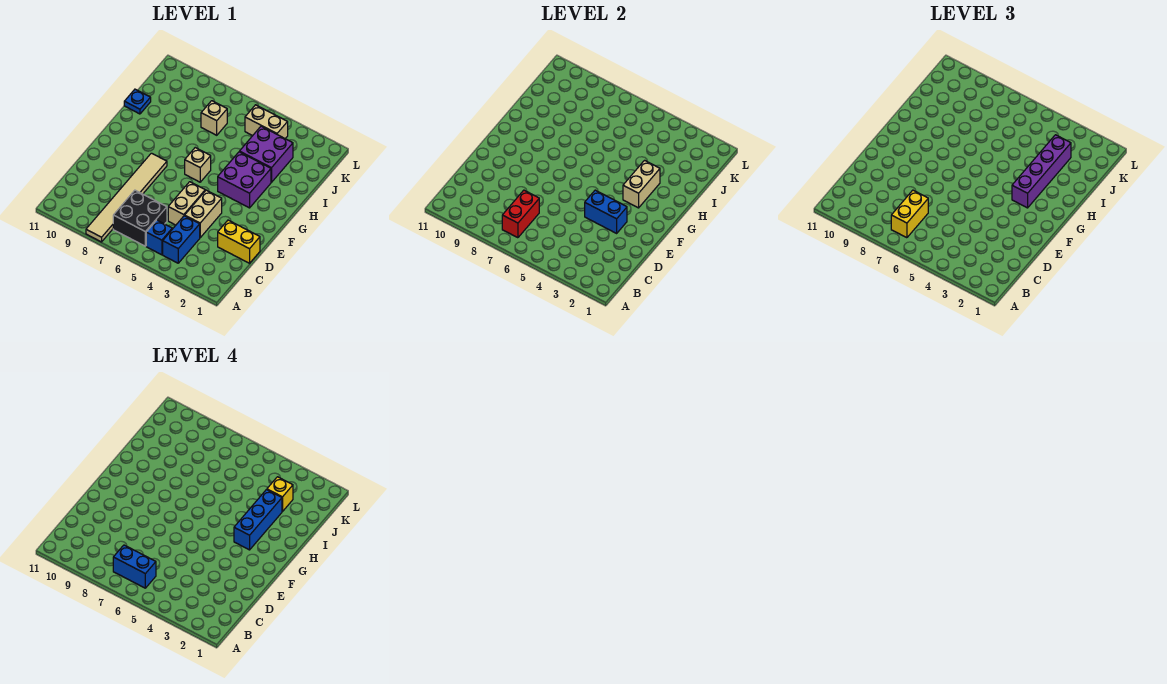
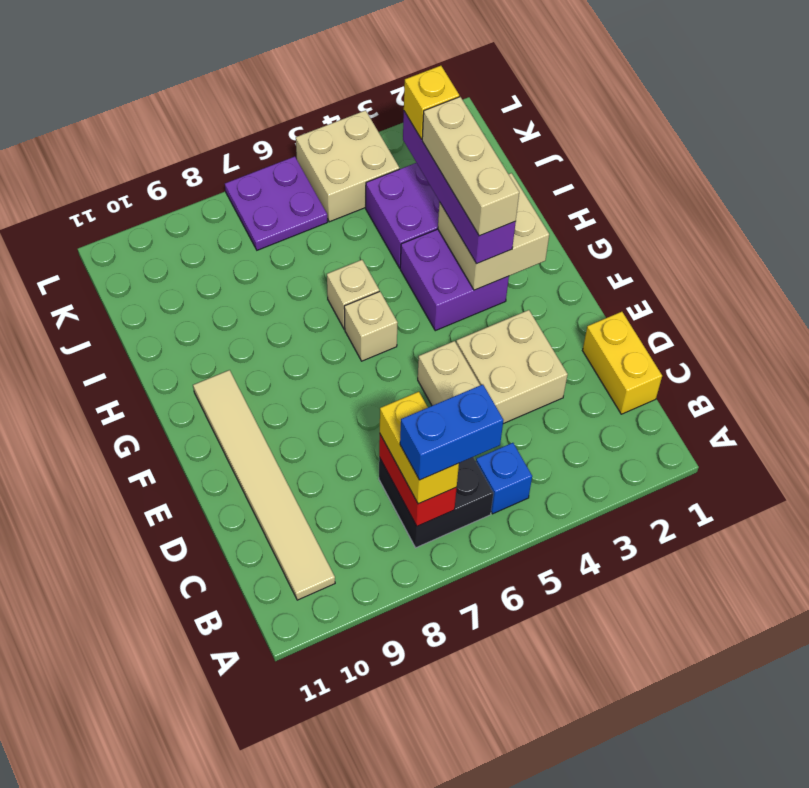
tan 1x6 tile [86,153,167,242] -> tan 1x6 tile moved to [193,370,335,600]
blue 1x2 brick [163,216,200,263] -> none
yellow 1x2 brick [218,220,260,263] -> yellow 1x2 brick turned to [583,312,662,414]
tan 1x2 brick [185,190,222,238] -> tan 2x2 brick [456,310,568,424]
blue 1x2 brick [585,190,627,233] -> none
tan 1x2 brick [623,160,660,208] -> tan 2x2 brick [438,173,549,290]
blue 1x3 brick [234,490,282,550] -> tan 1x3 brick [422,97,519,236]
blue 1x1 plate [124,89,151,114] -> none
tan 1x1 brick [201,101,227,135] -> tan 1x1 brick moved to [327,260,379,329]
tan 1x2 brick [245,105,288,139] -> tan 2x2 brick [296,110,399,222]
none -> purple 2x2 plate [225,156,328,250]

